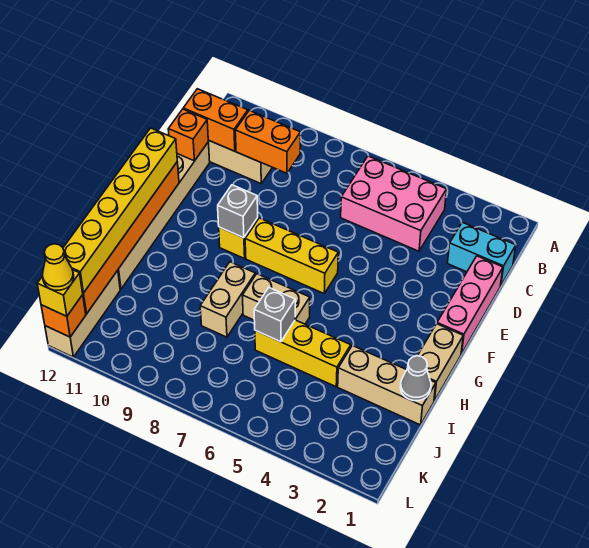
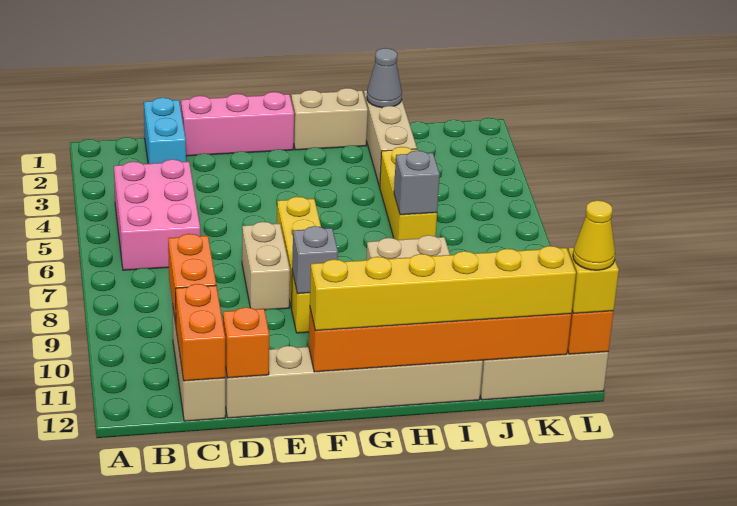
tan 1x2 brick [242,274,310,324] -> tan 1x2 brick moved to [242,222,290,310]

